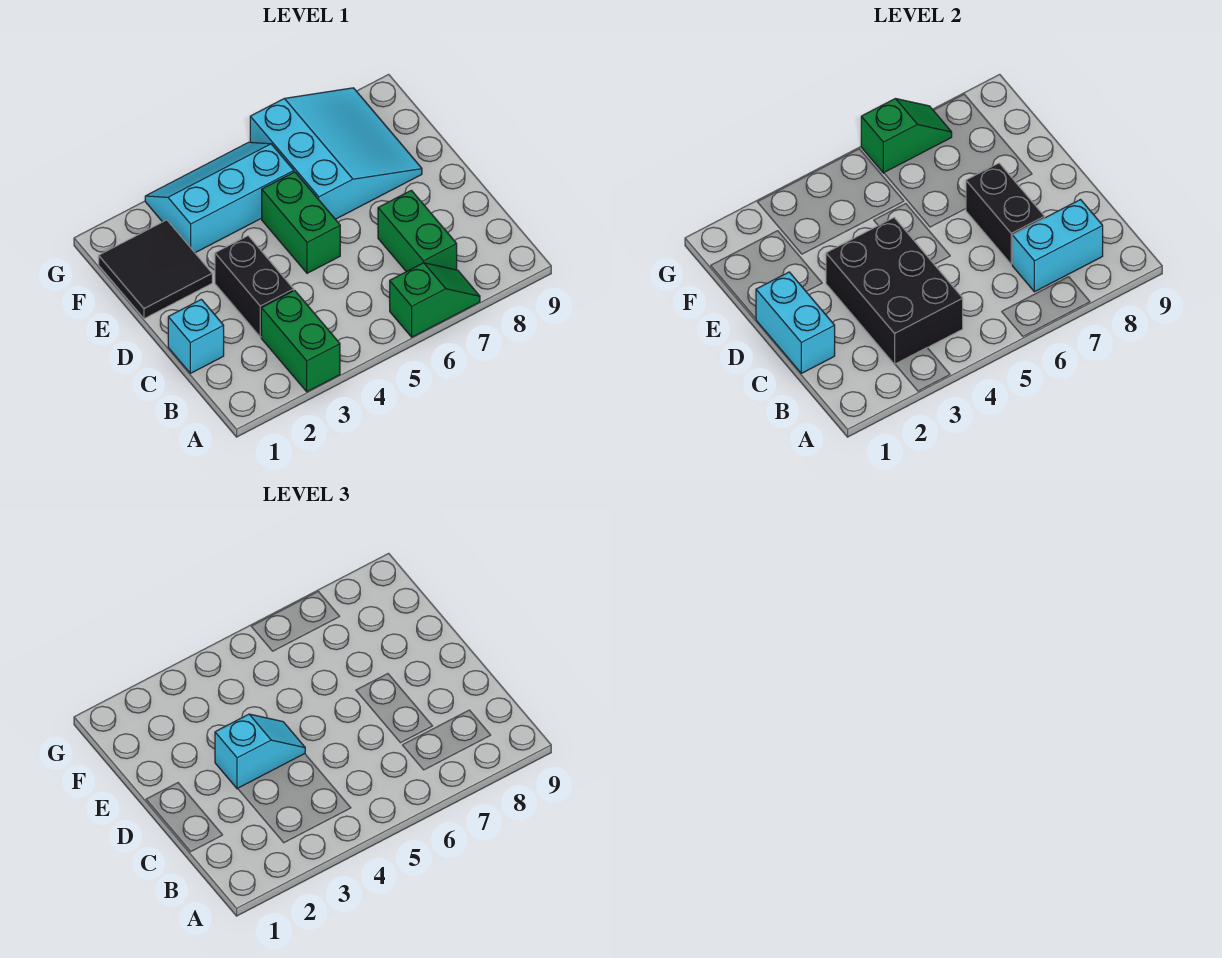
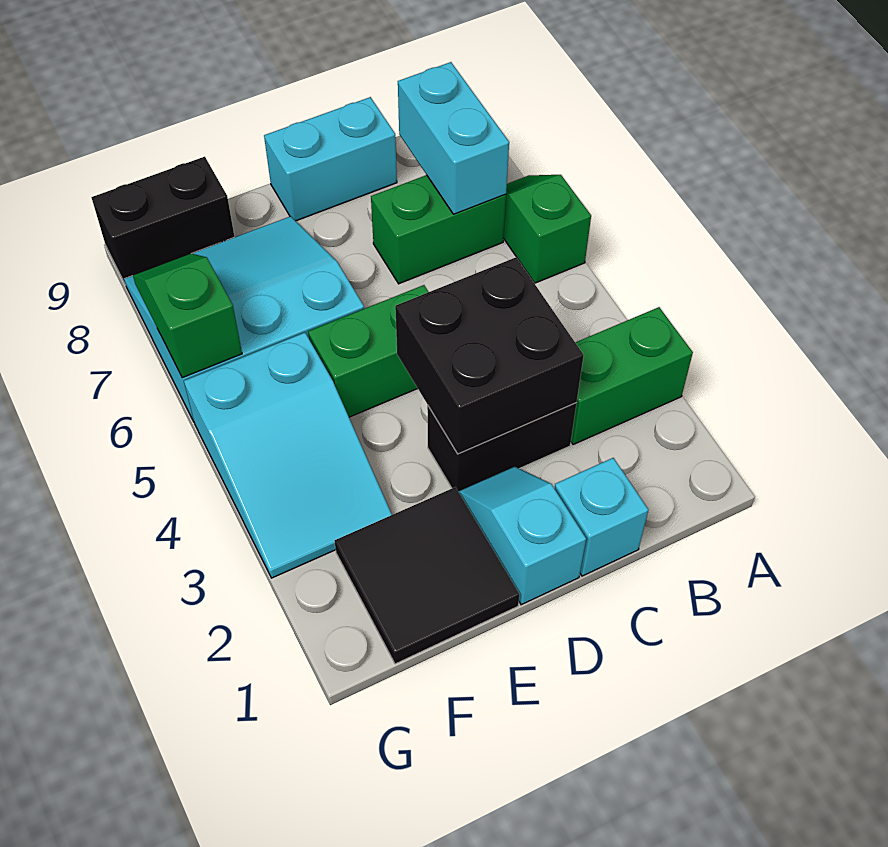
black 2x3 brick [826,218,963,364] -> black 2x2 brick [395,257,584,454]
cyan 1x2 brick [756,272,835,373] -> cyan 1x2 brick moved to [264,97,397,221]
black 1x2 brick [966,163,1045,264] -> black 1x2 brick moved to [91,157,235,285]
cyan 1x2 slope [215,714,305,789] -> cyan 1x2 slope moved to [458,467,586,605]
cyan 2x3 slope [145,142,294,253] -> cyan 2x3 slope turned to [184,333,392,578]

